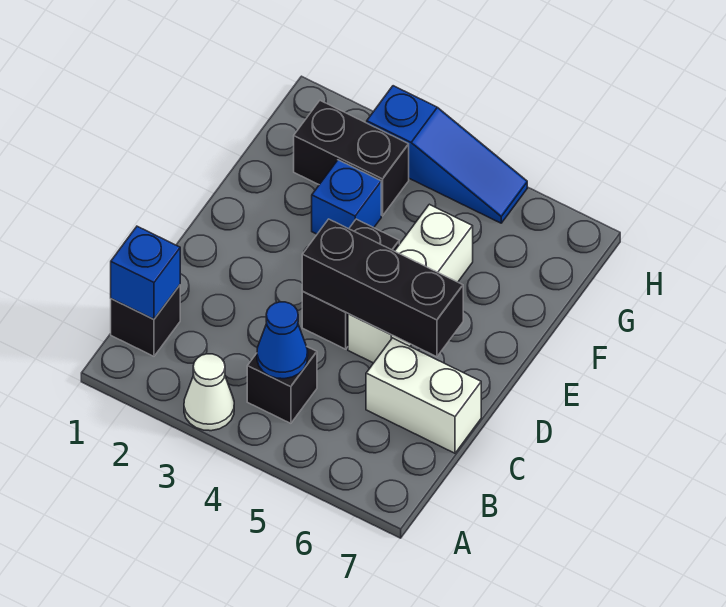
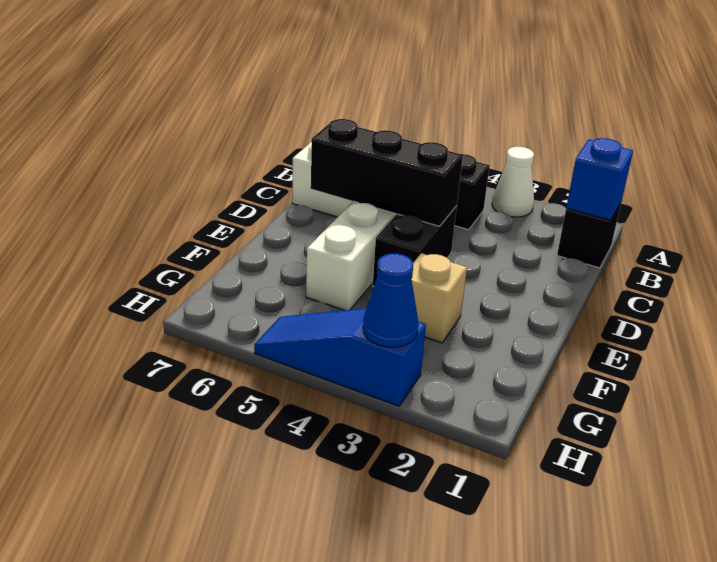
blue 1x1 cone [257,302,308,379] -> blue 1x1 cone moved to [363,254,418,347]
blue 1x1 brick [312,160,381,234] -> tan 1x1 brick [412,253,467,343]
black 1x2 brick [294,101,409,216] -> none

